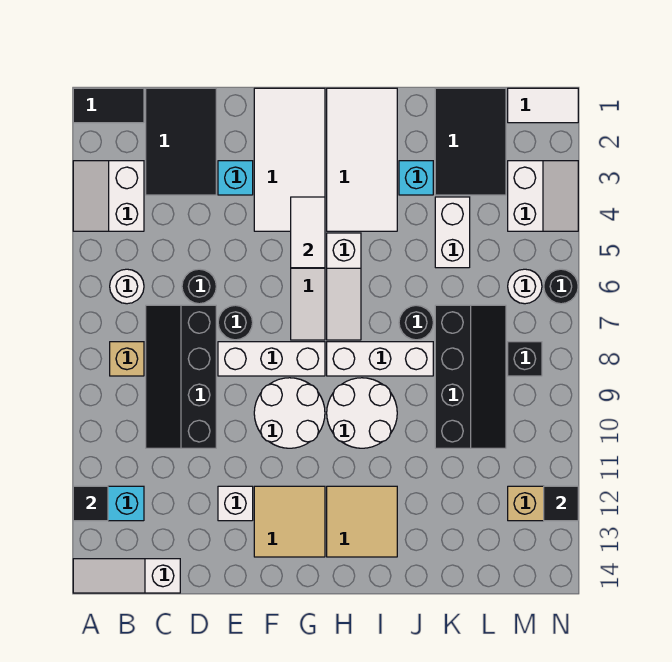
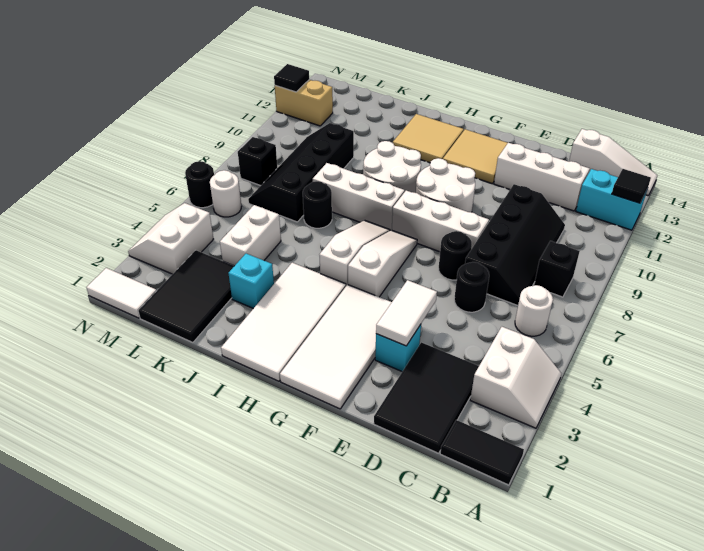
tan 1x1 brick [110,342,144,376] -> black 1x1 brick [534,241,580,297]
white 1x1 brick [218,486,253,521] -> white 1x3 brick [494,143,590,211]
white 1x2 tile [291,197,325,268] -> white 1x2 tile moved to [376,280,437,346]

